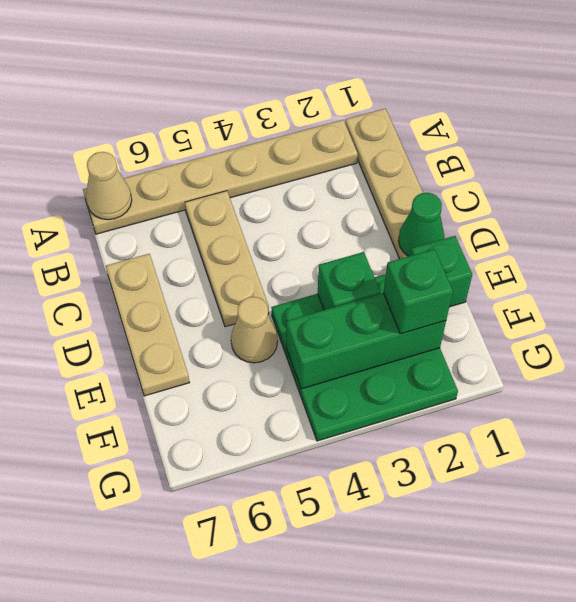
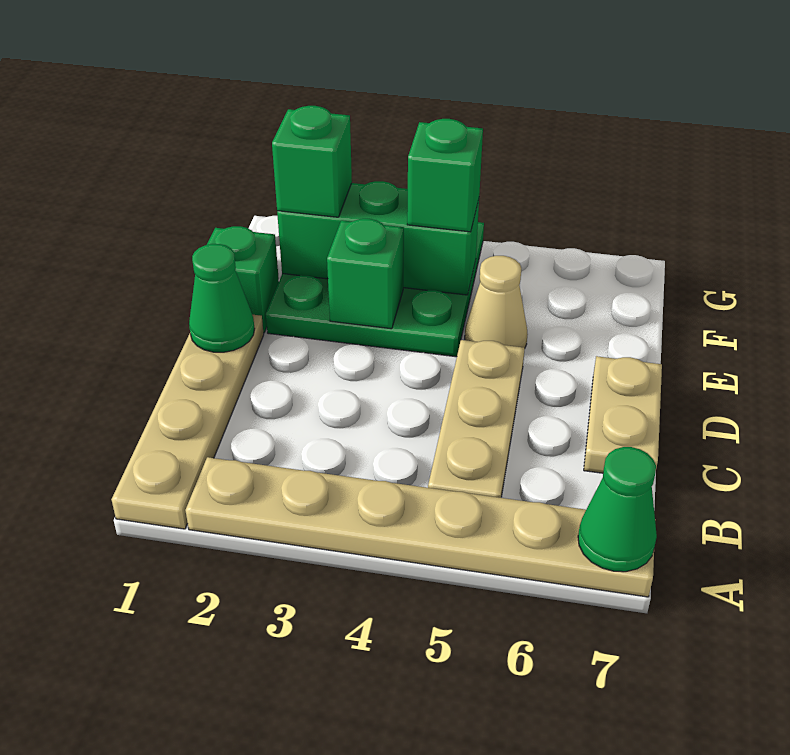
tan 1x1 cone [86,152,132,220] -> green 1x1 cone [578,447,657,572]
tan 1x3 plate [106,254,189,396] -> tan 1x2 plate [584,356,662,473]
none -> green 1x1 brick [407,119,483,232]

